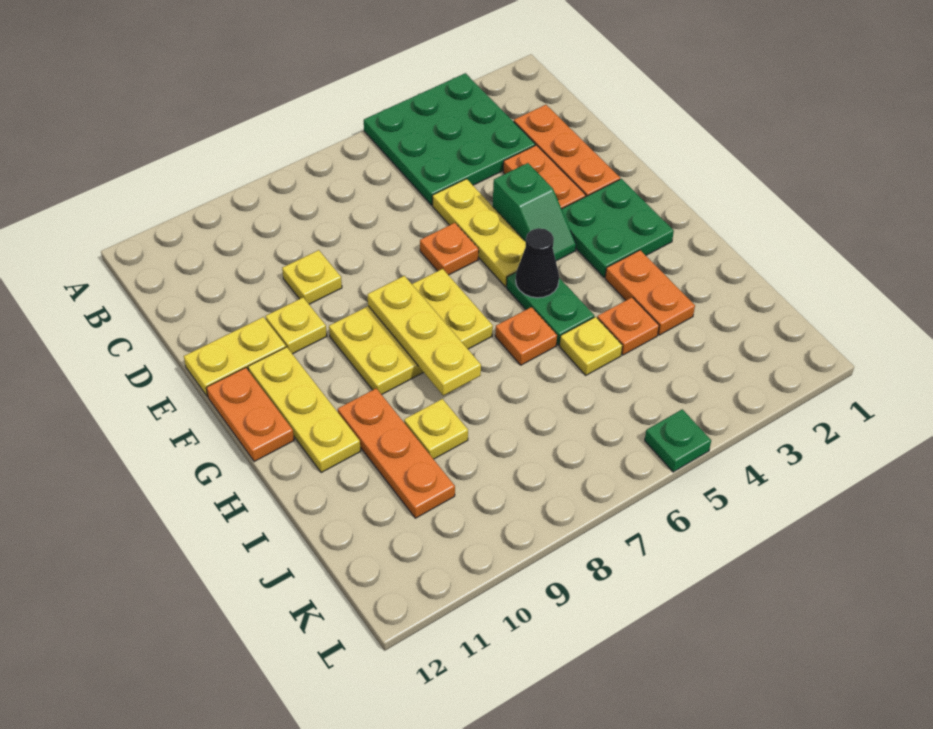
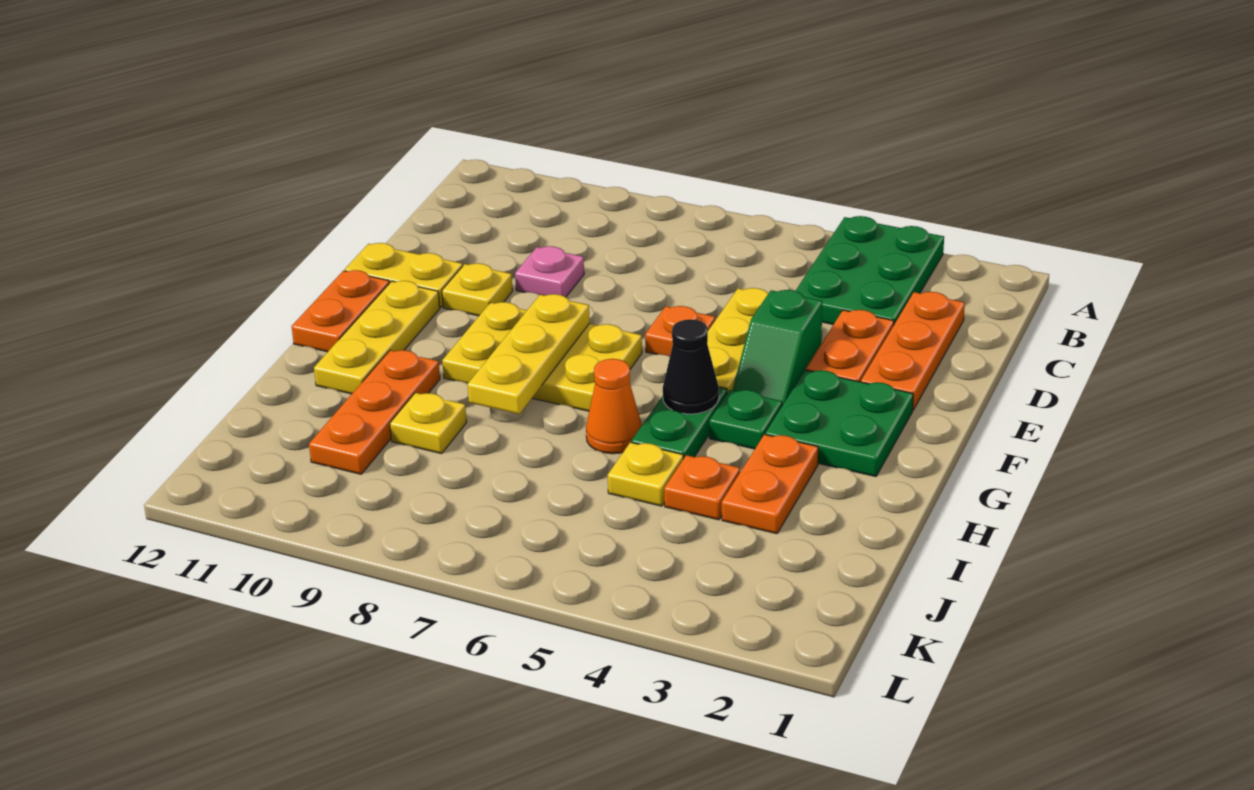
green 3x3 plate [364,73,535,205] -> green 2x3 plate [796,216,944,325]
yellow 1x1 plate [282,250,342,304] -> pink 1x1 plate [515,246,584,297]
orange 1x1 plate [495,307,557,365] -> orange 1x1 cone [586,359,642,454]
green 1x1 plate [645,409,711,472] -> green 1x1 plate moved to [709,390,782,449]

